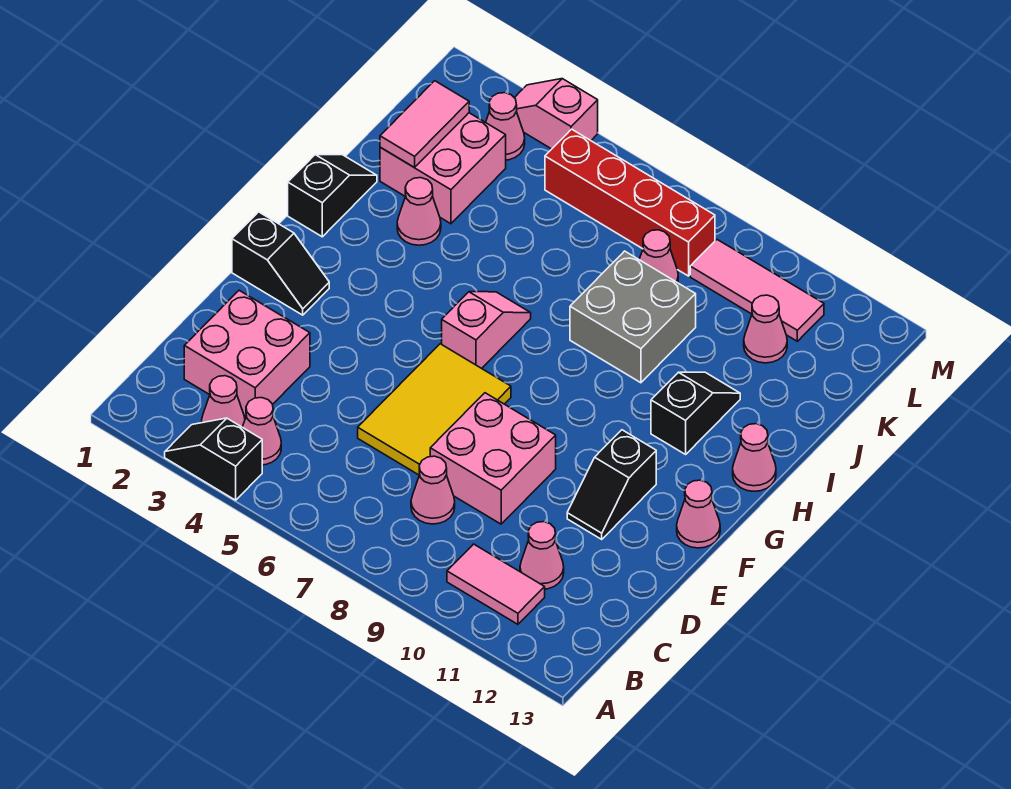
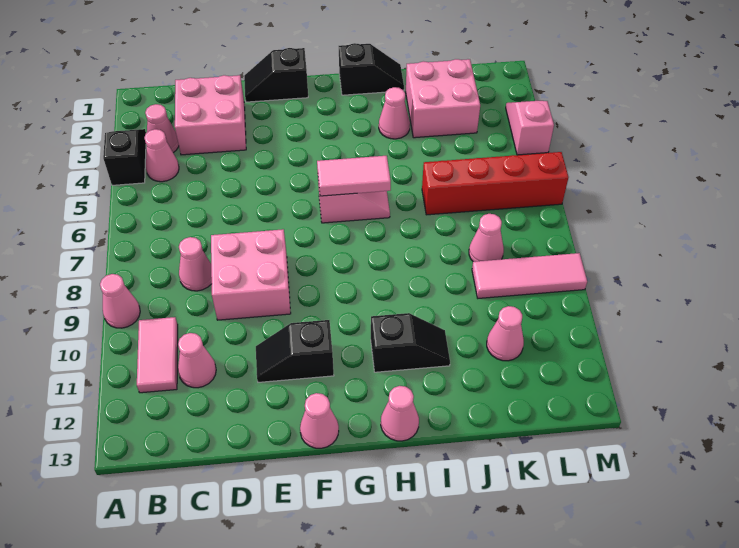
yellow 2x3 tile [358,344,511,475] -> none
black 1x2 slope [232,212,329,315] -> black 1x2 slope turned to [244,48,308,102]
grey 2x2 brick [570,251,696,383] -> none
pink 1x2 tile [380,81,469,167] -> pink 1x2 tile moved to [317,156,391,196]
pink 1x1 cone [486,93,525,160] -> pink 1x1 cone moved to [100,274,140,328]
red 1x4 brick [545,129,715,276] -> red 1x4 brick turned to [422,152,568,215]
pink 1x3 tile [690,240,824,341] -> pink 1x3 tile turned to [472,253,587,298]

